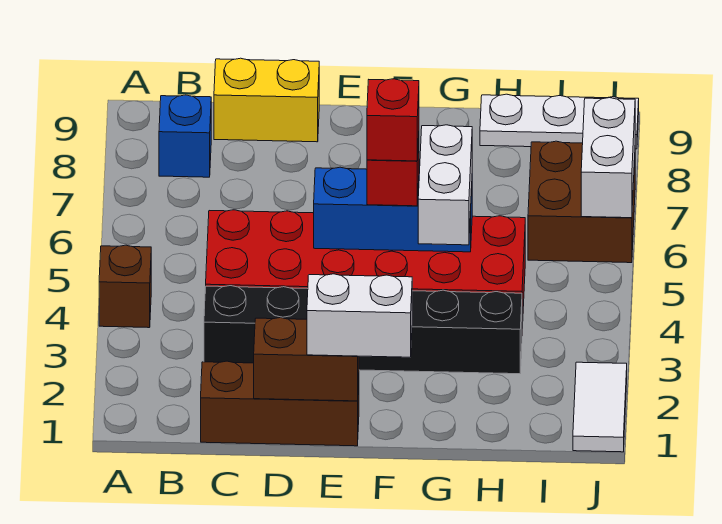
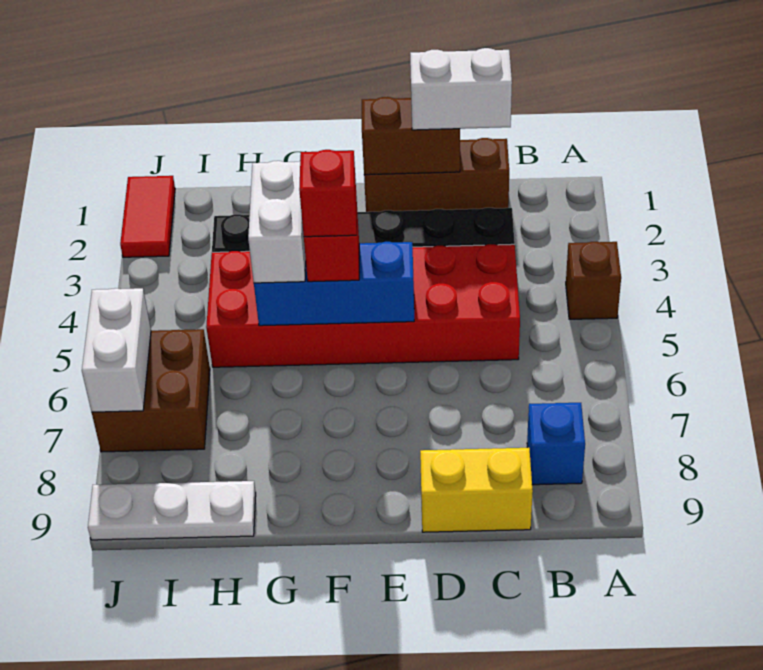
white 1x2 brick [307,274,412,357] -> white 1x2 brick moved to [410,48,512,130]
white 1x2 tile [573,362,627,452] -> red 1x2 tile [120,176,175,257]

